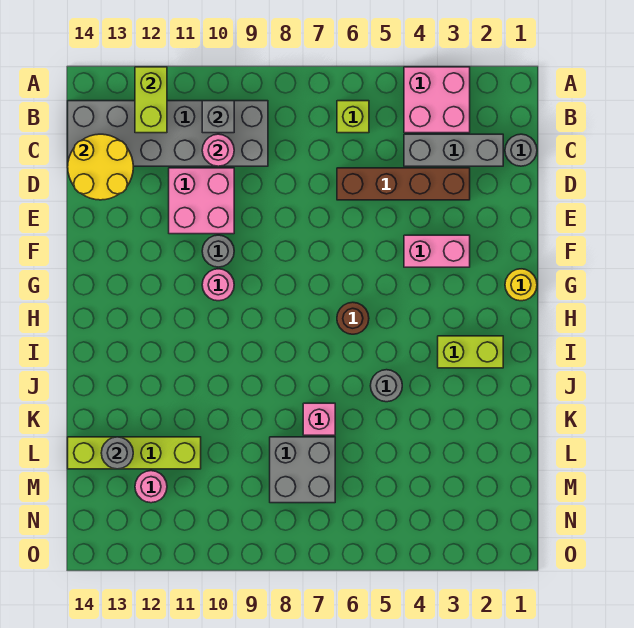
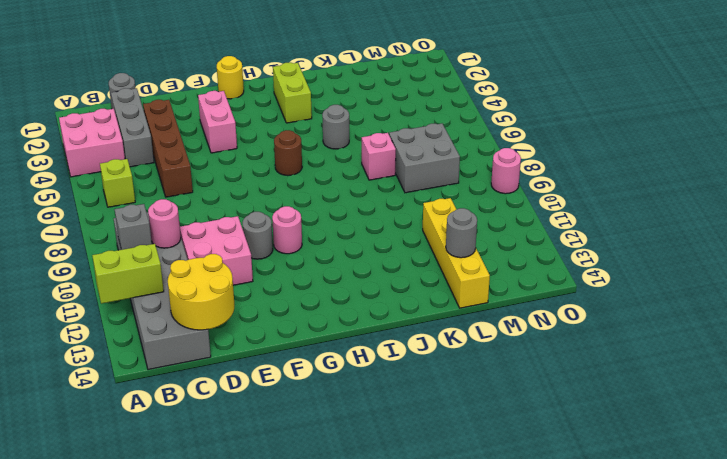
lime 1x4 brick [68,437,201,469] -> yellow 1x4 brick [423,198,490,308]
pink 1x1 round brick [135,471,167,503] -> pink 1x1 round brick moved to [491,148,521,194]

